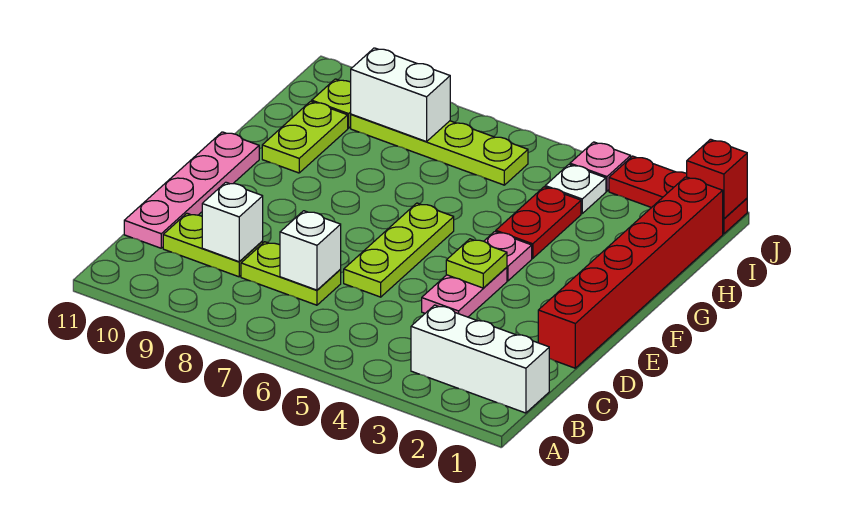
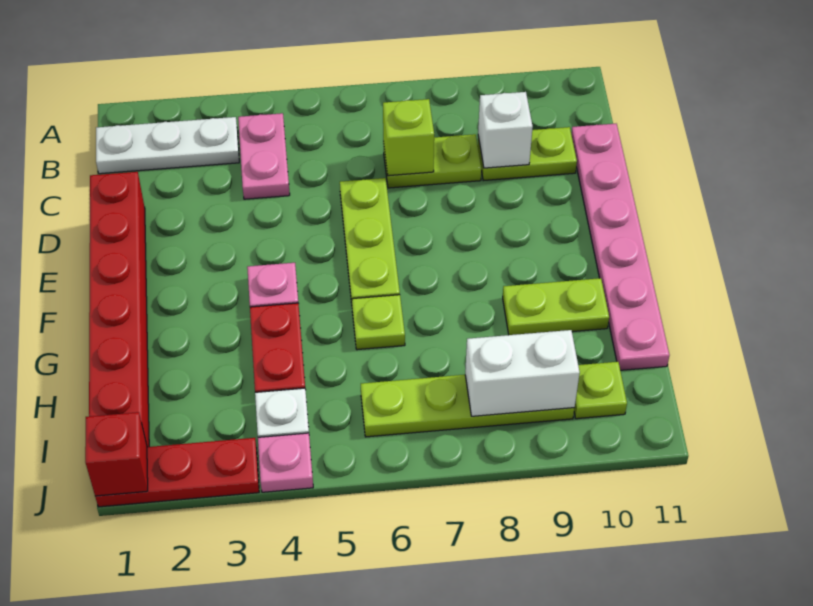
white 1x3 brick [411,305,549,413] -> white 1x3 plate [96,117,239,174]
white 1x1 brick [280,211,341,290] -> lime 1x1 brick [383,99,434,176]
pink 1x4 plate [124,132,259,248] -> pink 1x6 plate [571,124,669,370]
pink 1x2 plate [422,267,507,317] -> pink 1x2 plate moved to [238,113,290,199]
lime 1x1 plate [446,239,507,288] -> lime 1x1 plate moved to [352,295,405,350]
lime 1x2 plate [262,101,348,173] -> lime 1x2 plate turned to [503,278,609,335]

